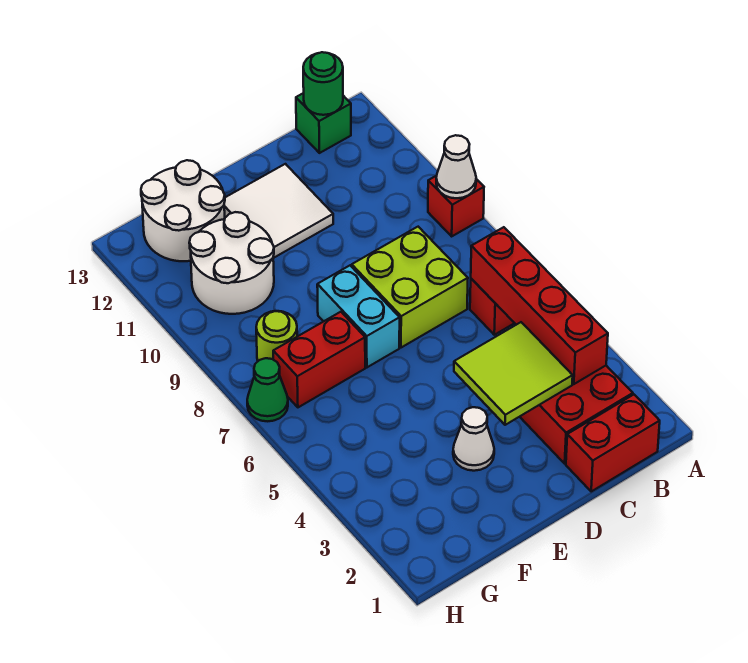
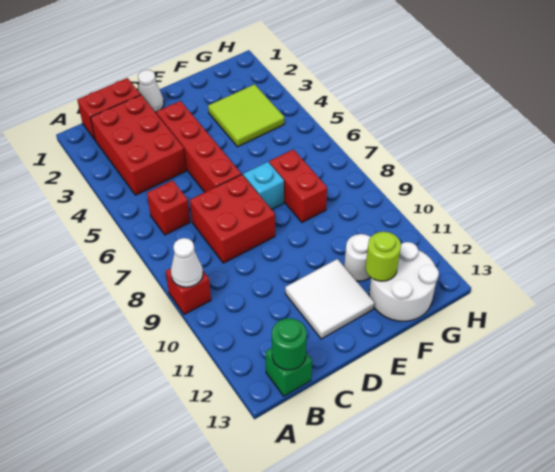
red 1x4 brick [471,227,608,384] -> red 1x4 brick moved to [156,101,241,192]
lime 2x2 tile [454,322,573,425] -> lime 2x2 tile moved to [208,84,284,147]
lime 2x2 brick [352,227,468,348] -> red 2x2 brick [190,174,275,263]
white 1x1 cone [453,407,494,471] -> white 1x1 cone moved to [138,70,164,113]
cyan 1x2 brick [317,266,400,367] -> cyan 1x1 brick [243,162,284,210]
red 1x2 brick [273,312,365,407] -> red 1x2 brick turned to [269,149,327,222]
white 2x2 round brick [189,212,274,314] -> white 1x1 round brick [344,234,371,281]
lime 1x1 round brick [256,311,297,361] -> lime 1x1 round brick moved to [365,232,401,281]
green 1x1 cone [247,358,288,421] -> none

